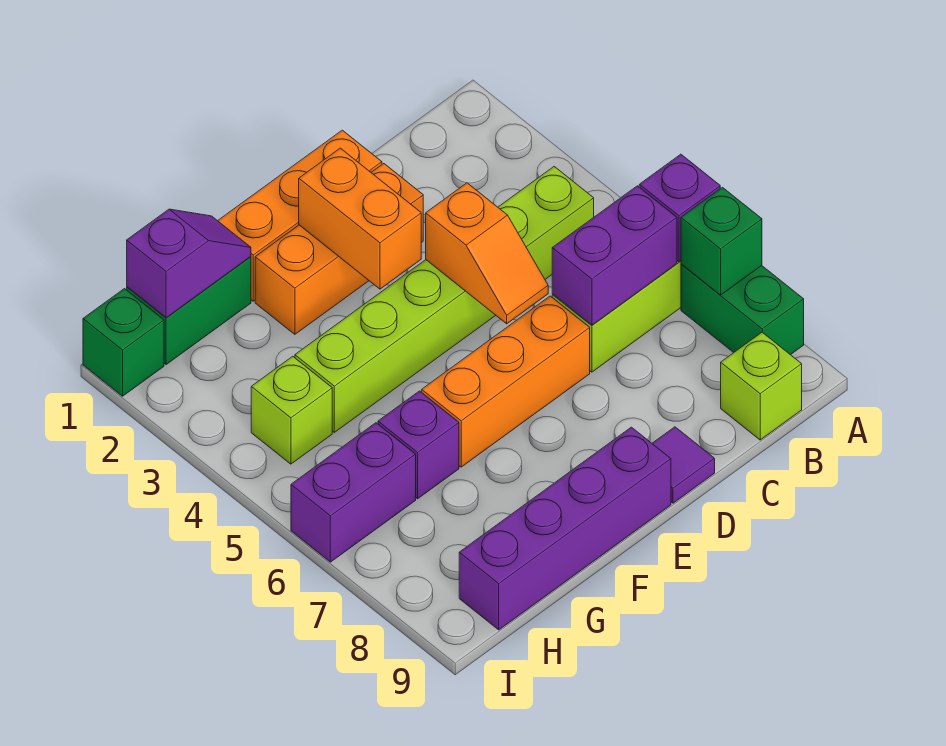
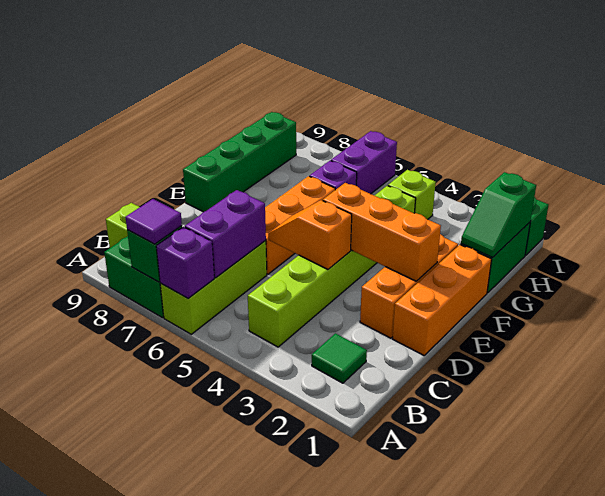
none -> green 1x1 tile [312,333,367,383]
purple 1x1 tile [652,427,715,503] -> purple 1x1 tile moved to [126,199,182,244]
orange 1x2 brick [299,148,421,289] -> orange 1x3 brick [323,183,441,281]
purple 1x4 brick [459,427,671,630] -> green 1x4 brick [183,112,296,212]
purple 1x2 slope [127,209,251,318] -> green 1x2 slope [461,172,536,258]

